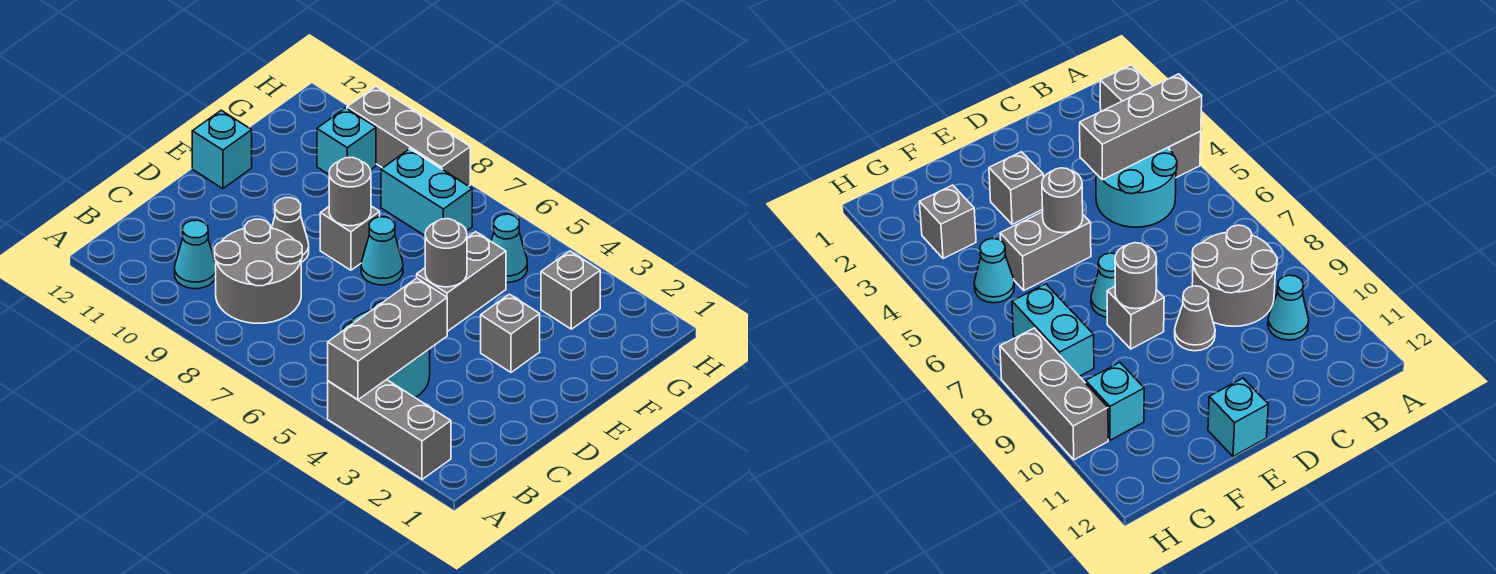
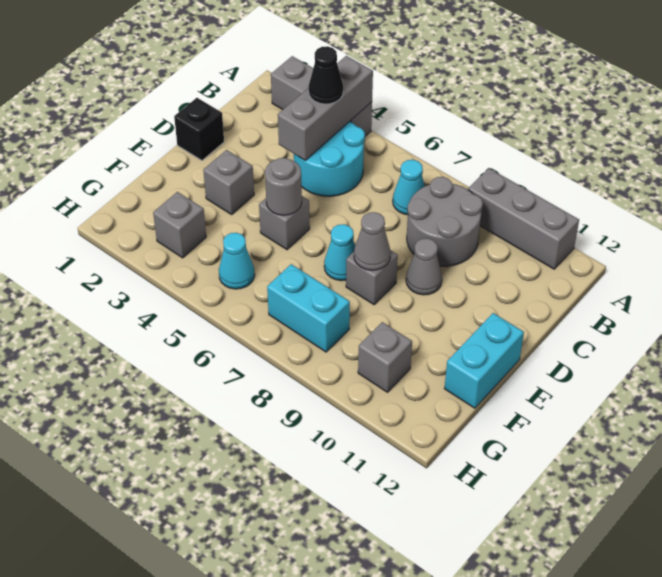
none -> black 1x1 cone [309,46,343,104]
cyan 1x1 cone [175,220,216,289] -> cyan 1x1 cone moved to [393,160,425,215]
none -> black 1x1 brick [174,98,224,160]
grey 1x2 brick [417,232,506,331] -> grey 1x1 brick [259,196,310,250]
grey 1x1 round brick [329,157,371,226] -> grey 1x1 cone [354,212,391,270]
cyan 1x1 brick [192,110,252,189] -> cyan 1x2 brick [444,313,524,408]
cyan 1x1 brick [317,108,376,174] -> grey 1x1 brick [358,322,412,392]
grey 1x3 brick [347,86,470,186] -> grey 1x3 brick moved to [468,168,579,269]

